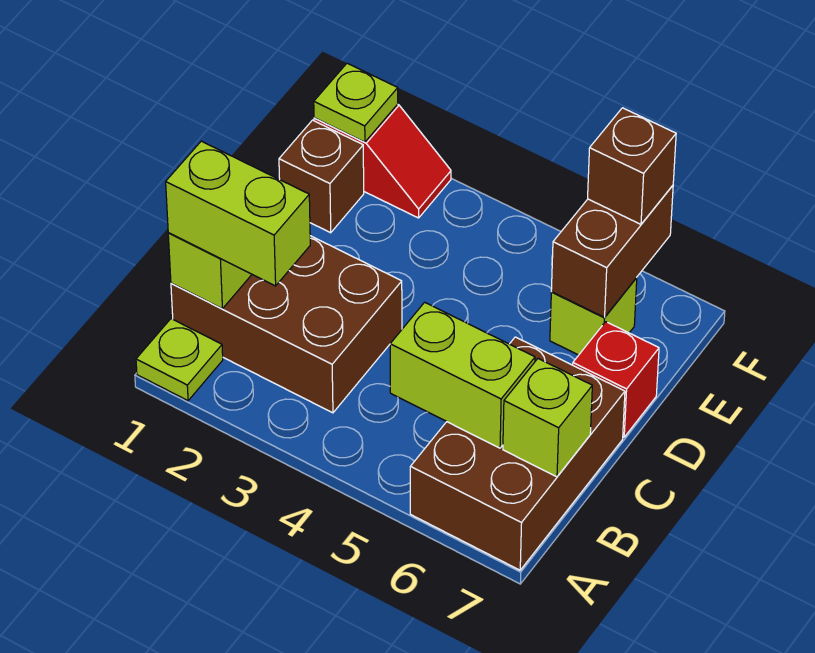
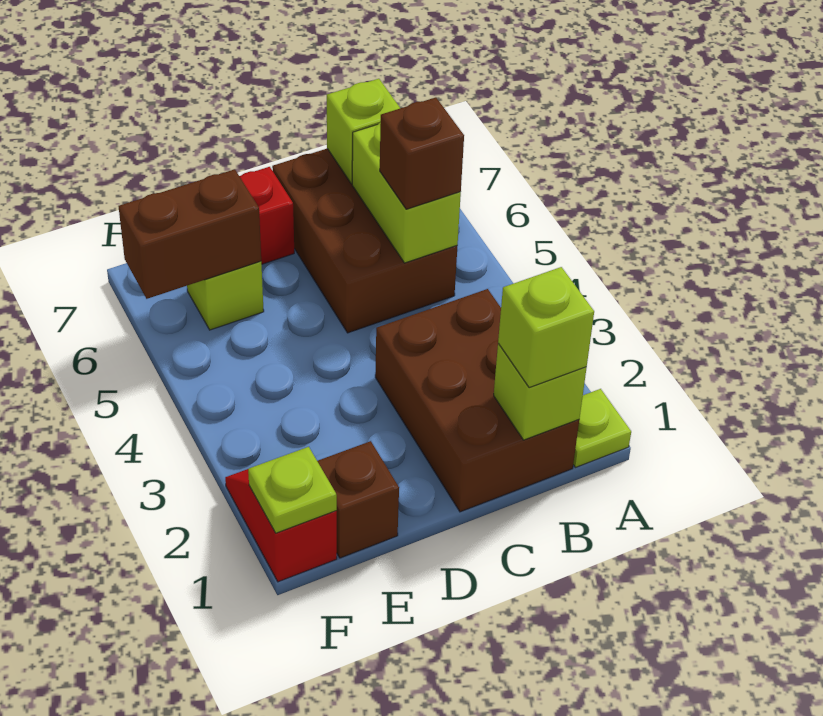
brown 2x3 brick [410,337,625,570] -> brown 2x3 brick turned to [272,149,457,333]
lime 1x2 brick [166,141,310,286] -> lime 1x1 brick [498,267,594,388]
brown 1x1 brick [588,108,676,224] -> brown 1x1 brick moved to [380,97,464,209]

